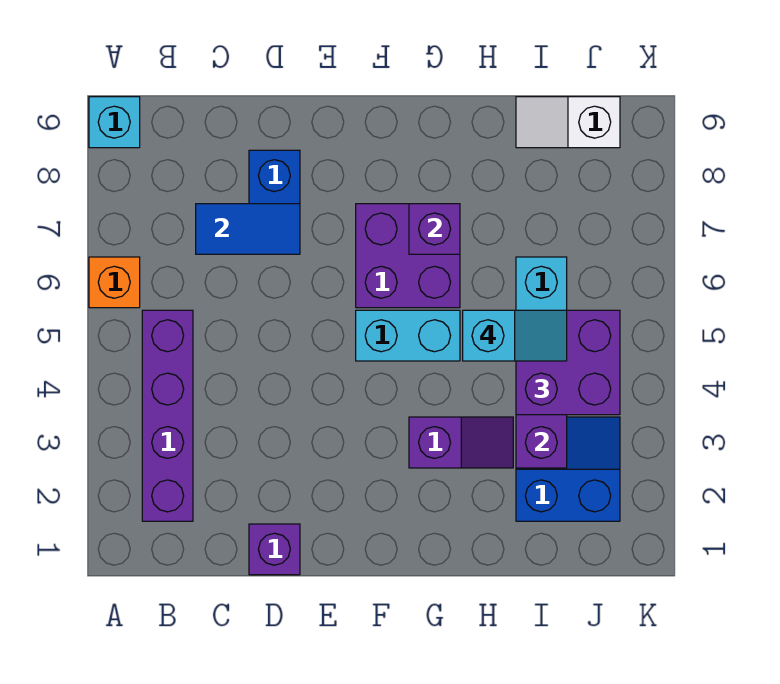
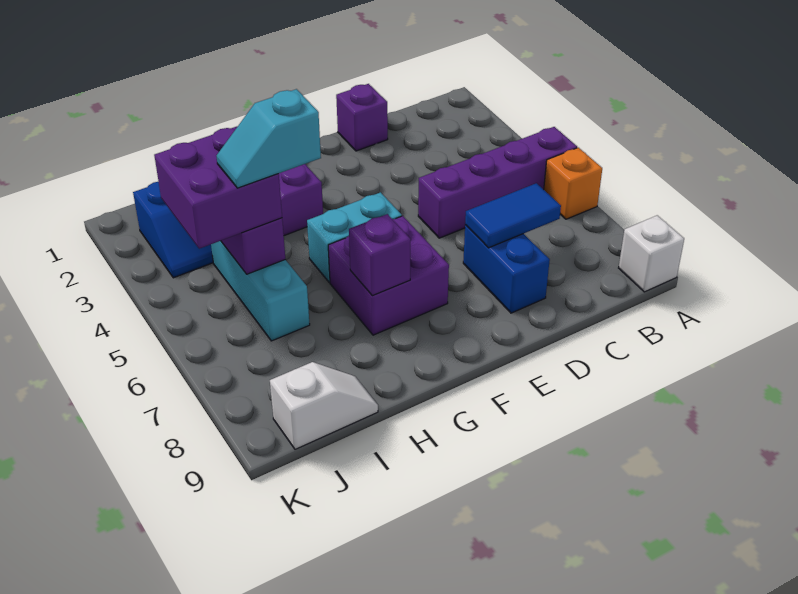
cyan 1x1 brick [89,97,140,148] -> white 1x1 brick [619,215,684,292]
purple 1x4 brick [142,310,193,521] -> purple 1x4 brick turned to [418,127,577,238]

